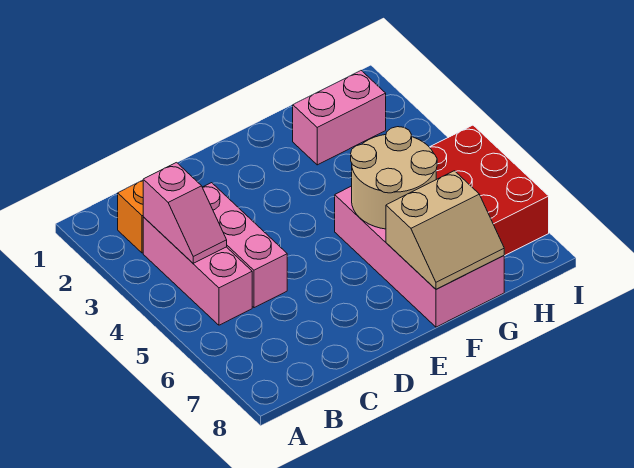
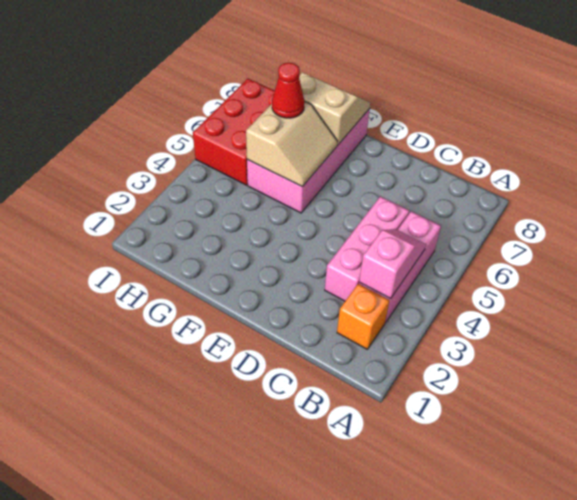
tan 2x2 round brick [351,127,437,229] -> tan 2x2 slope [246,102,338,187]
pink 1x2 brick [293,70,386,165] -> none
none -> red 1x1 cone [272,63,305,118]

